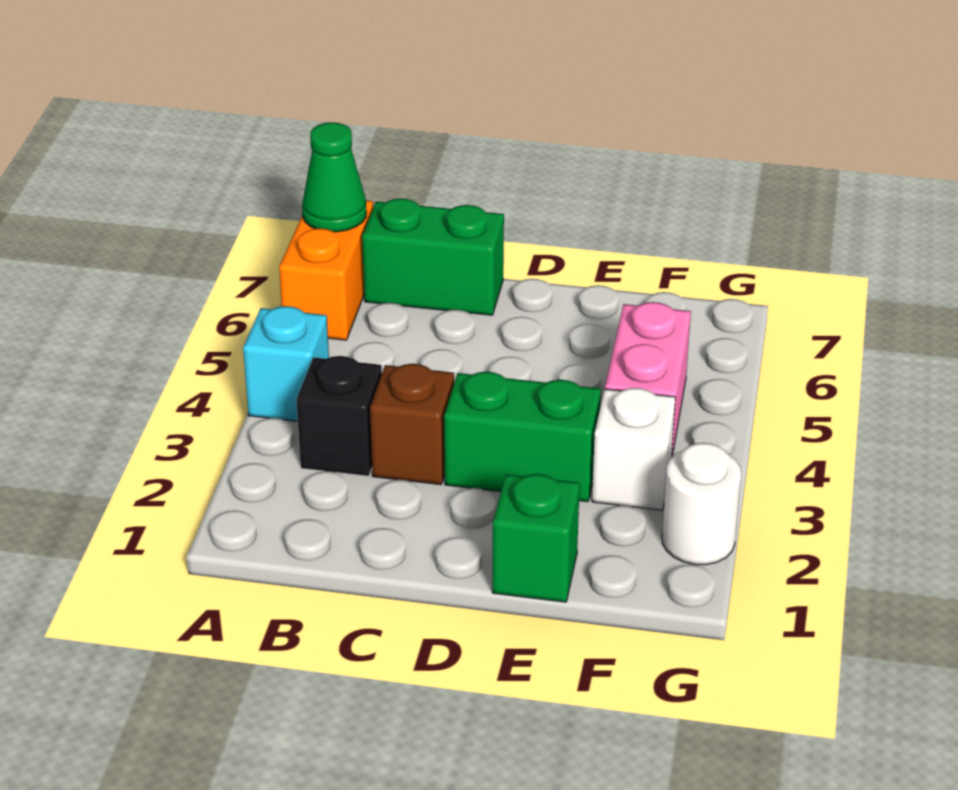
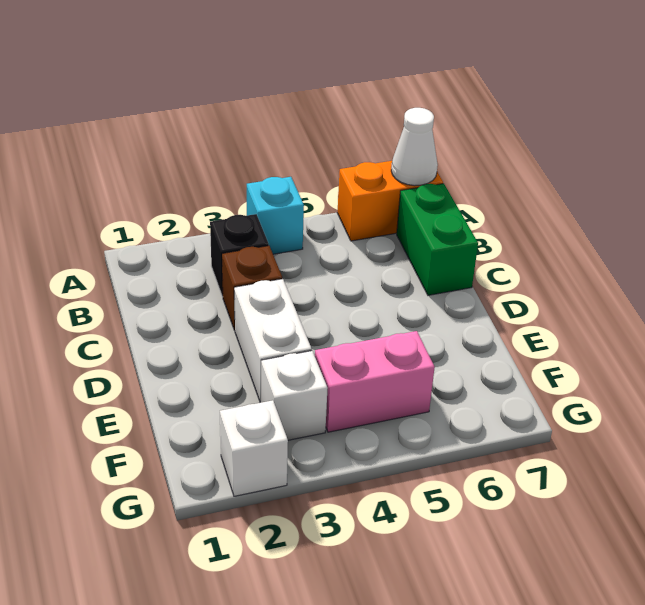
green 1x1 cone [302,123,367,232] -> white 1x1 cone [391,108,438,186]
green 1x2 brick [444,372,601,502] -> white 1x2 brick [234,279,312,403]
green 1x1 brick [492,474,580,602] -> none
white 1x1 round brick [662,443,741,565] -> white 1x1 brick [220,400,288,496]

